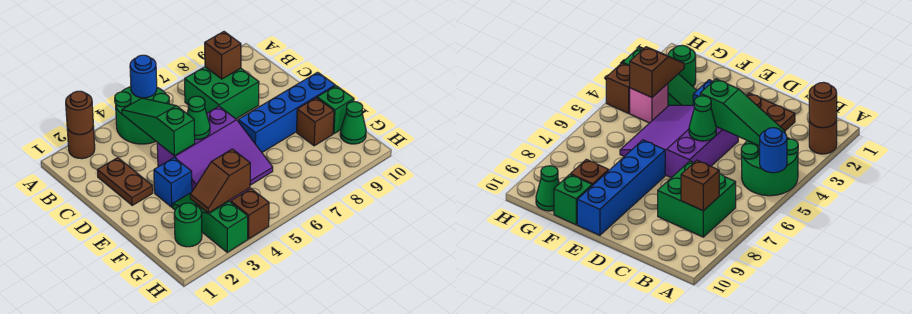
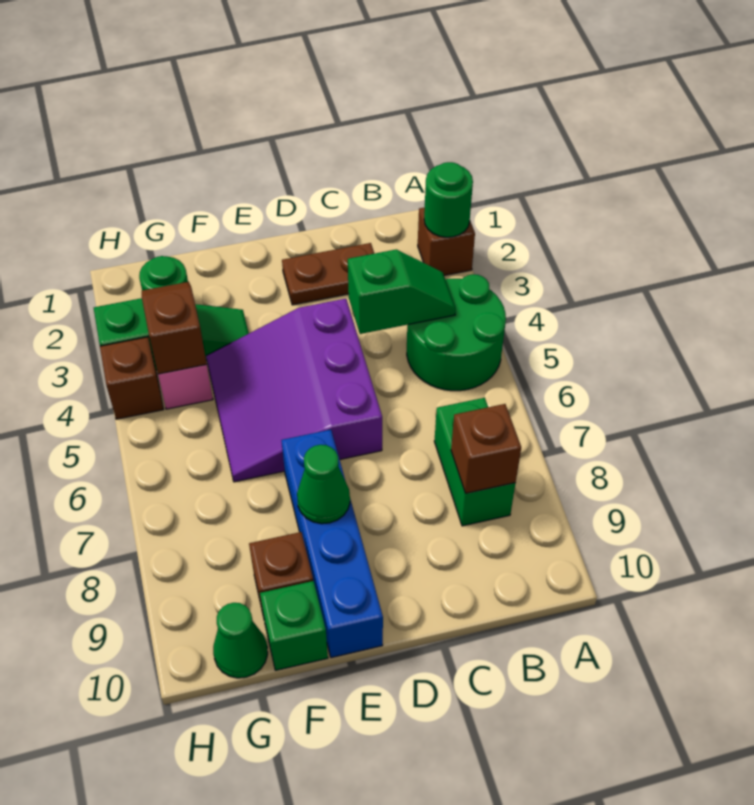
brown 1x1 round brick [67,126,95,159] -> brown 1x1 brick [418,207,475,276]
brown 1x1 round brick [66,91,93,134] -> green 1x1 round brick [424,162,473,237]
blue 1x1 round brick [130,55,157,98] -> none
green 1x3 slope [122,98,195,156] -> green 1x2 slope [348,250,456,334]
green 2x2 brick [185,67,259,119] -> green 1x2 brick [434,398,516,526]
green 1x1 cone [187,96,210,139] -> green 1x1 cone moved to [297,445,350,524]
blue 1x1 brick [154,158,192,207] -> none

